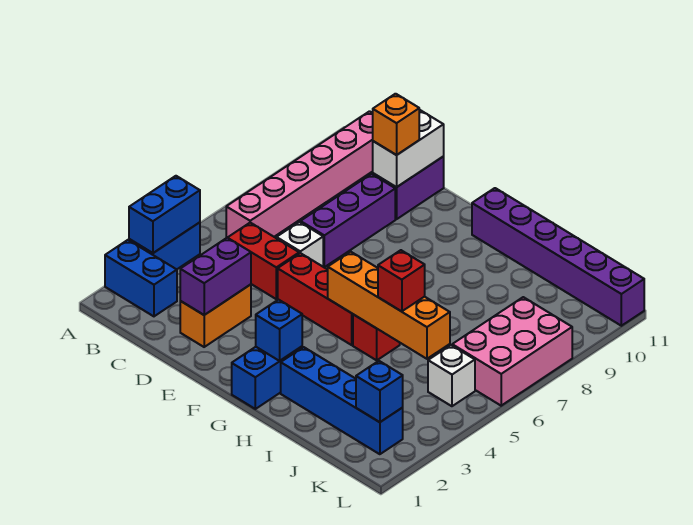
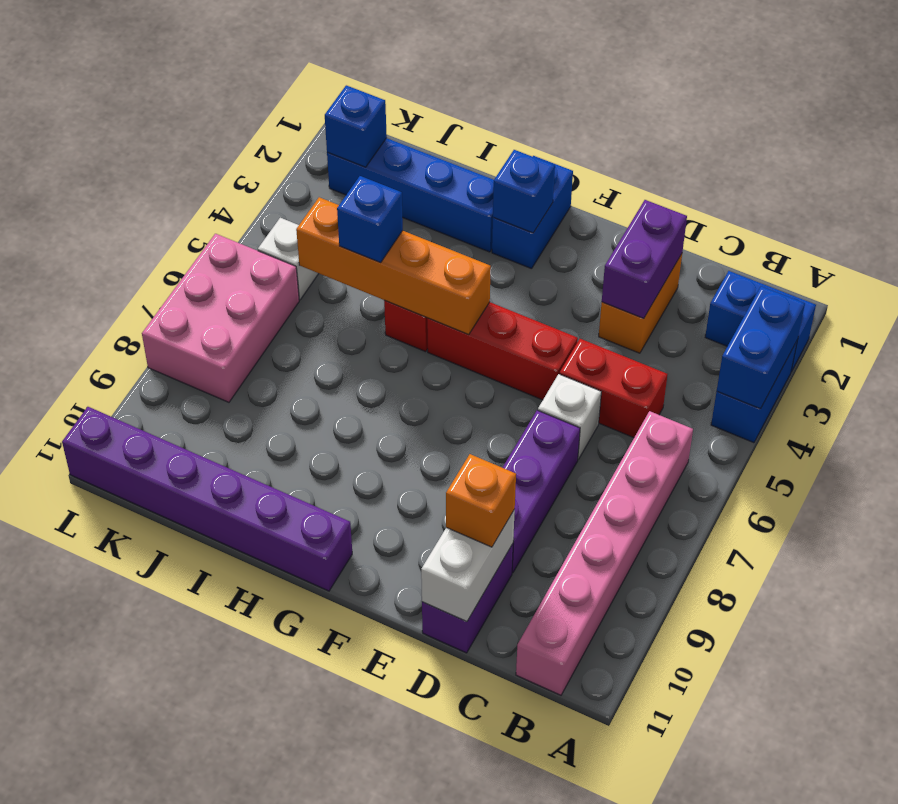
red 1x1 brick [378,250,425,312] -> blue 1x1 brick [337,176,403,262]

